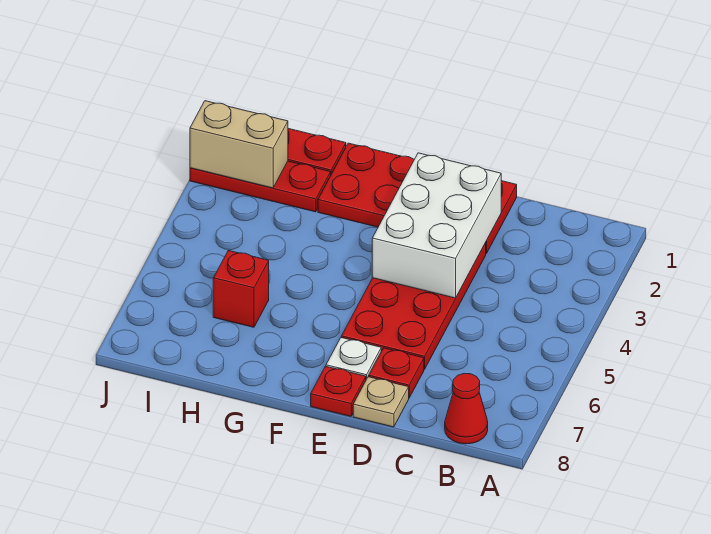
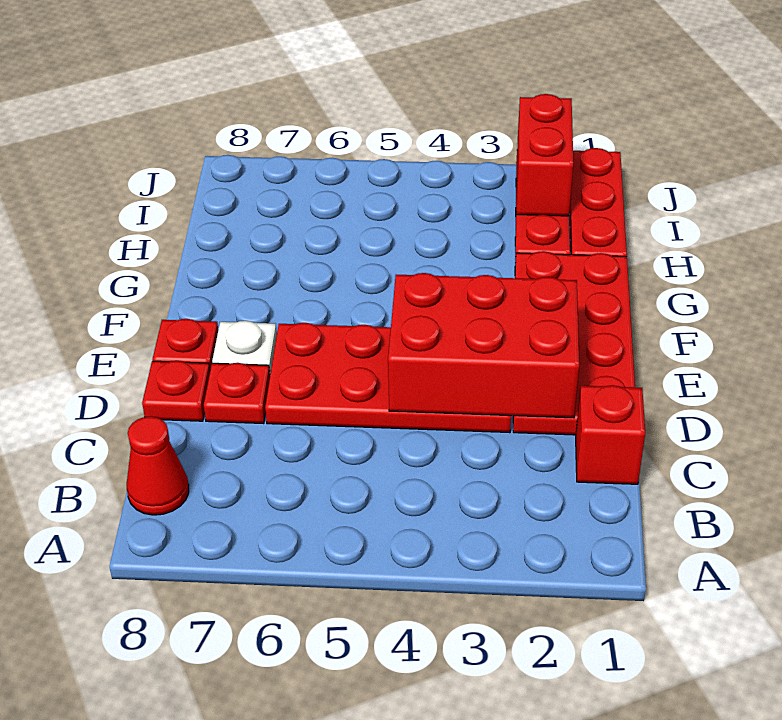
white 2x3 brick [372,153,501,298] -> red 2x3 brick [388,273,579,418]
tan 1x1 plate [353,377,409,427] -> red 1x1 plate [142,361,210,421]
red 1x1 brick [213,250,269,327] -> red 1x1 brick moved to [576,385,645,484]
tan 1x2 brick [190,101,288,188] -> red 1x2 brick [516,94,573,216]

